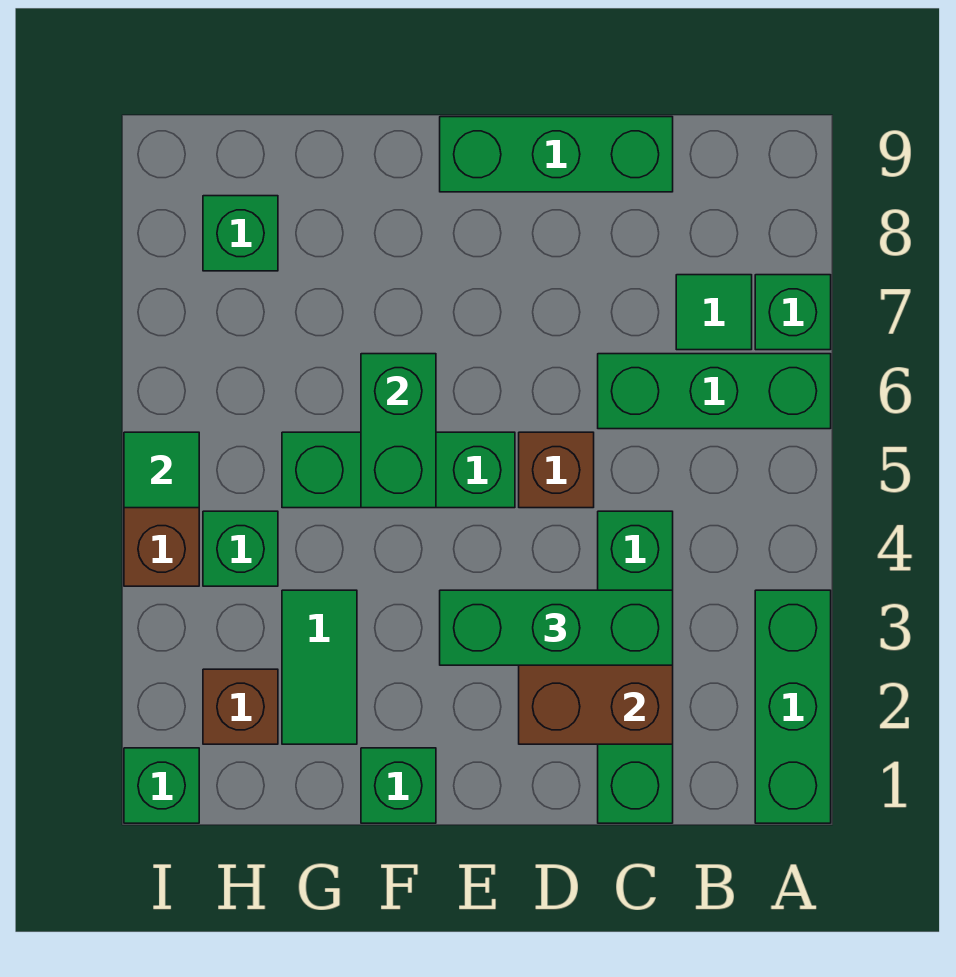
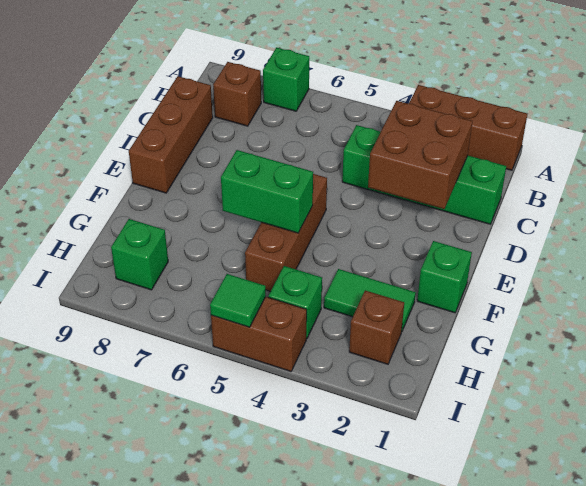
green 1x3 brick [755,590,831,823] -> brown 1x3 brick [409,85,527,170]
green 1x3 brick [598,354,831,429] -> none
green 1x1 tile [676,275,752,350] -> none
green 1x3 brick [440,590,673,665] -> none
green 1x3 brick [440,117,673,192] -> brown 1x3 brick [129,76,213,193]
brown 1x1 brick [519,432,594,508] -> brown 1x1 brick moved to [213,62,261,126]
green 1x3 brick [282,432,515,508] -> brown 1x3 brick [245,174,327,292]
green 1x1 brick [124,748,199,823] -> none

